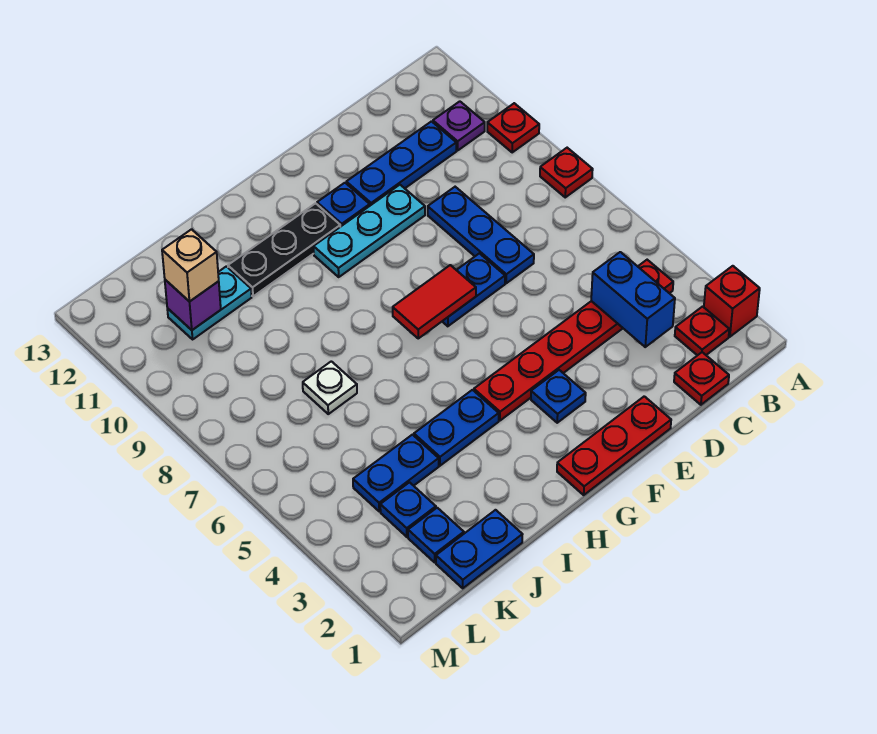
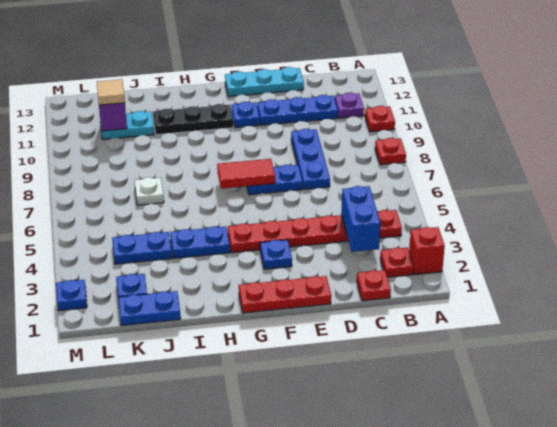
cyan 1x3 plate [314,185,425,277] -> cyan 1x3 plate moved to [225,67,304,97]
blue 1x1 plate [380,482,436,537] -> blue 1x1 plate moved to [56,280,87,311]
tan 1x1 brick [162,229,219,302] -> tan 1x1 tile [97,79,125,105]

